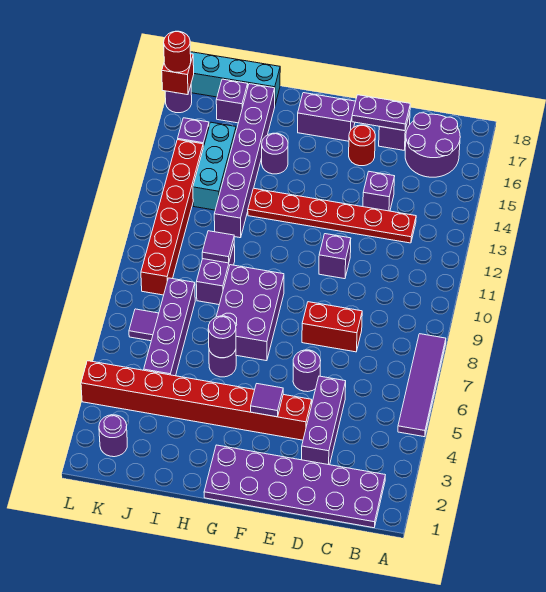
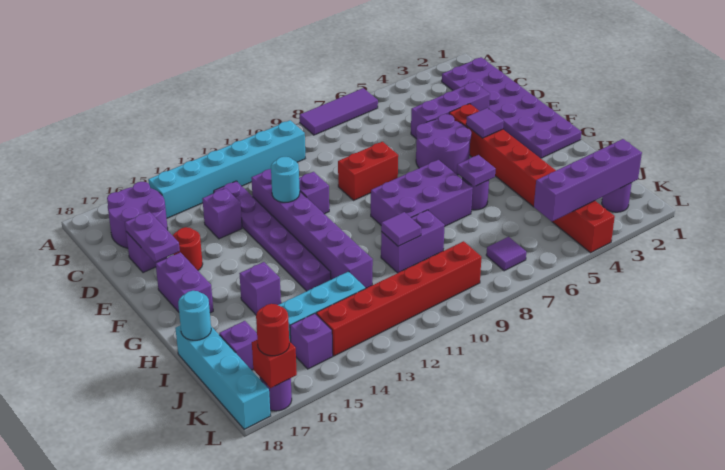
purple 1x4 tile [398,334,446,437] -> purple 1x3 tile [300,88,378,135]
none -> cyan 1x6 brick [148,120,305,218]
red 1x6 plate [248,188,416,243] -> purple 1x6 plate [214,181,331,291]
red 1x2 brick [302,302,362,352] -> red 1x2 brick turned to [338,142,398,200]
purple 1x1 round brick [293,350,321,392] -> purple 2x2 round brick [416,114,471,175]
none -> cyan 1x1 round brick [271,157,300,202]
purple 1x1 round brick [208,316,236,358] -> purple 1x1 plate [457,155,495,187]
purple 1x1 round brick [262,133,288,174] -> purple 1x1 brick [239,262,281,315]
purple 1x6 brick [214,84,275,238] -> purple 1x6 brick turned to [251,169,373,289]
none -> cyan 1x1 round brick [178,291,211,340]
purple 1x4 brick [144,278,195,376] -> purple 1x4 brick moved to [534,139,642,221]

